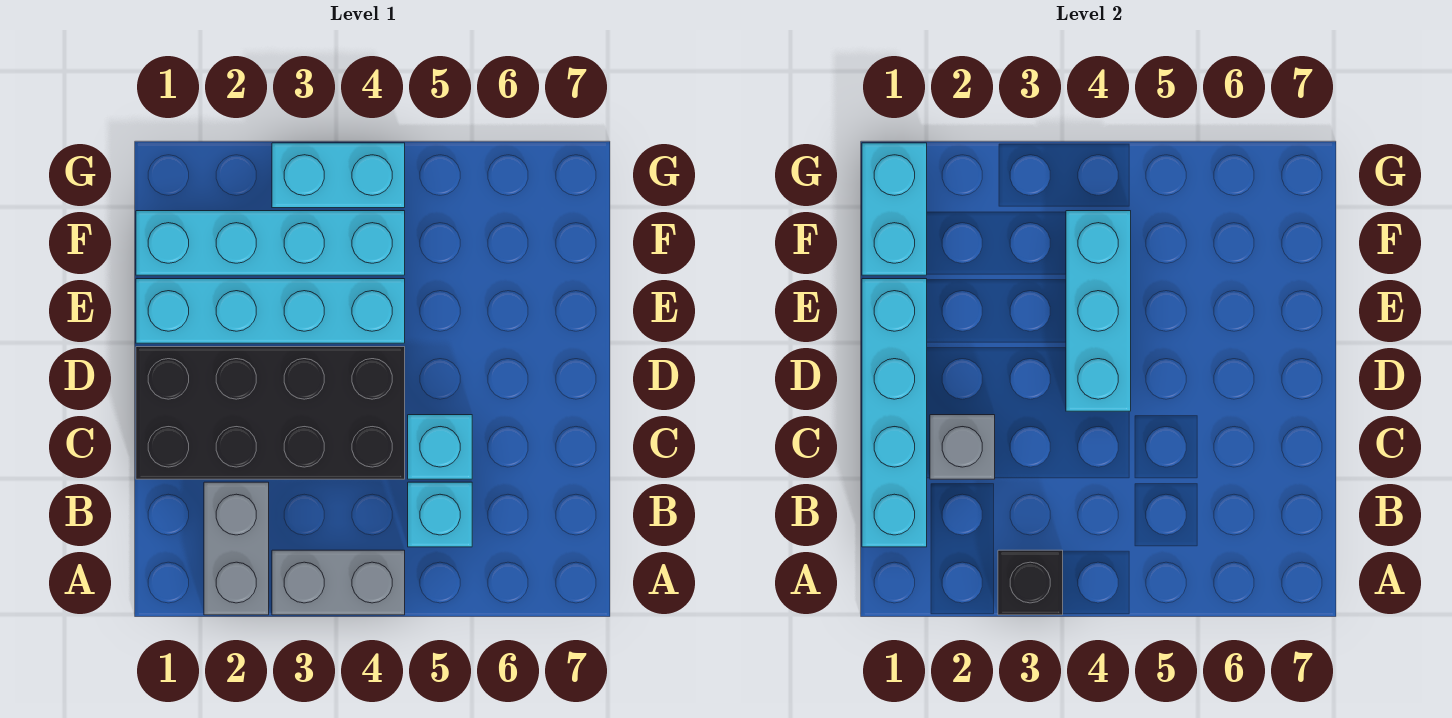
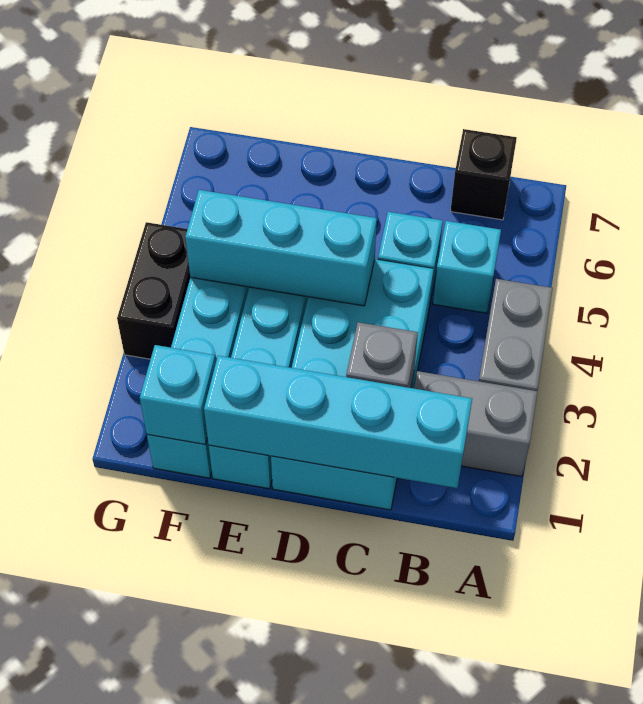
black 1x1 brick [998,550,1063,615] -> black 1x1 brick moved to [451,129,517,220]
black 2x4 brick [136,347,405,479] -> cyan 2x4 brick [271,259,434,510]
cyan 1x2 brick [862,143,927,275] -> cyan 1x1 brick [140,345,216,444]
cyan 1x2 brick [272,143,405,208] -> black 1x2 brick [117,222,190,359]

